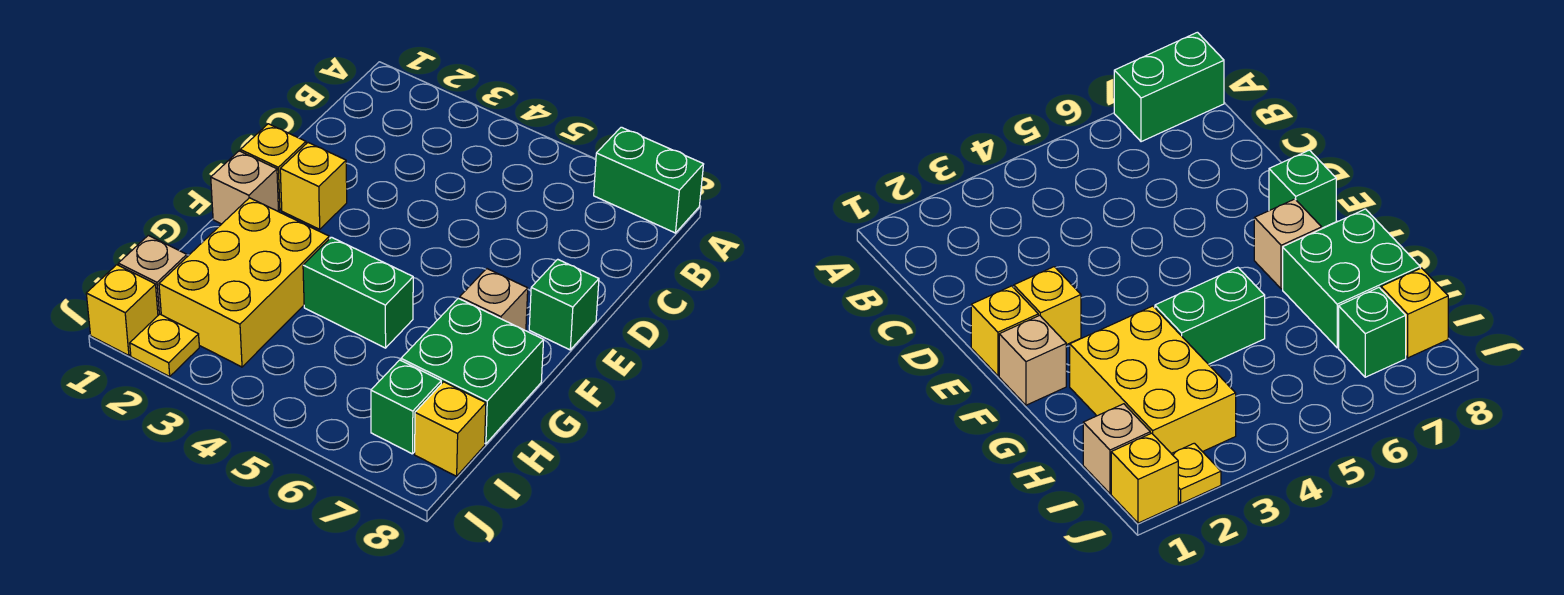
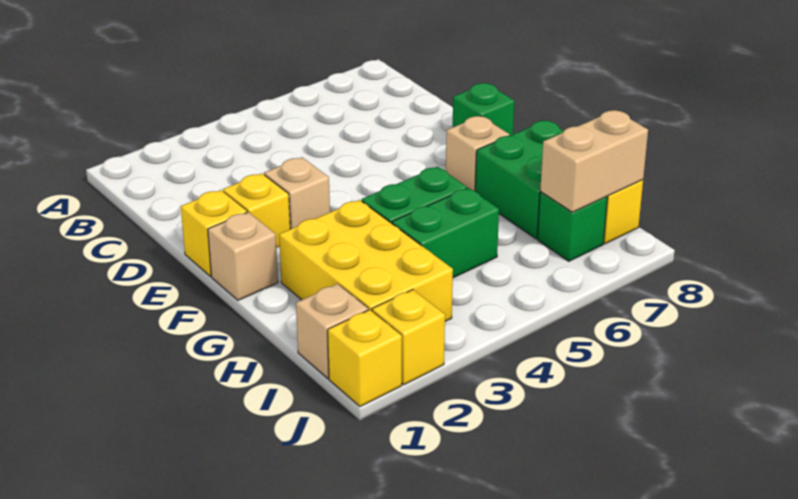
green 1x2 brick [594,127,704,233] -> green 1x2 brick moved to [392,188,499,278]
none -> tan 1x1 brick [264,157,330,229]
none -> tan 1x2 brick [540,110,648,212]
yellow 1x1 plate [130,314,199,377] -> yellow 1x1 brick [372,290,445,385]

